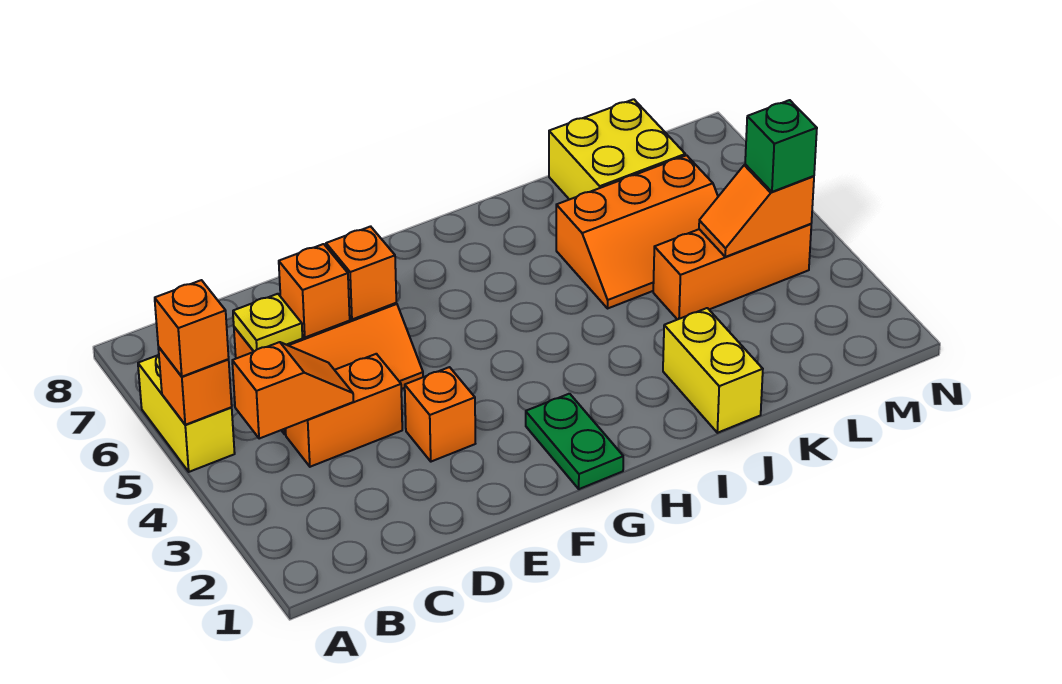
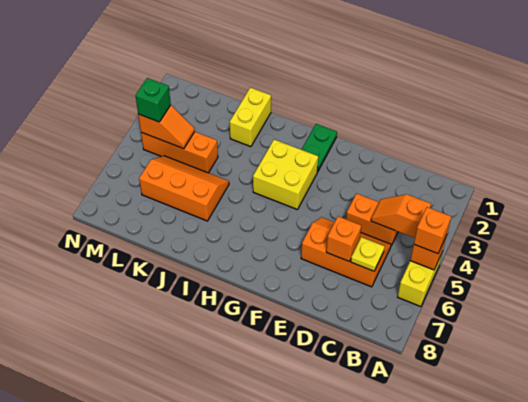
orange 1x1 brick [405,367,475,462] -> none
orange 1x1 brick [326,226,396,319] -> none
yellow 2x2 brick [549,99,685,200] -> yellow 2x2 brick moved to [253,139,318,210]

